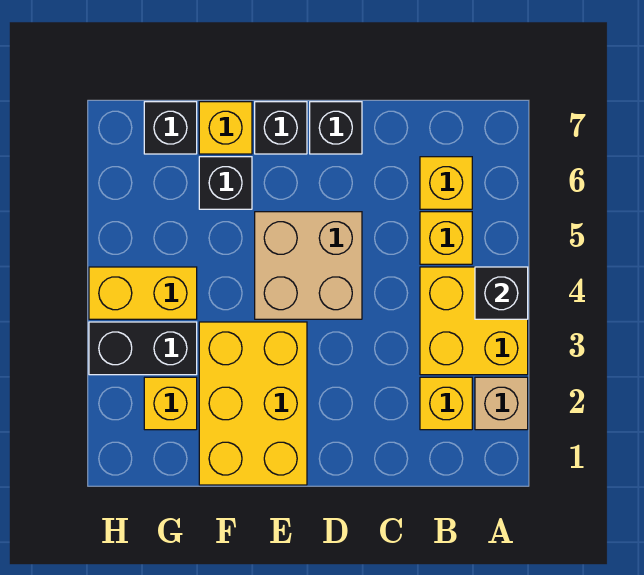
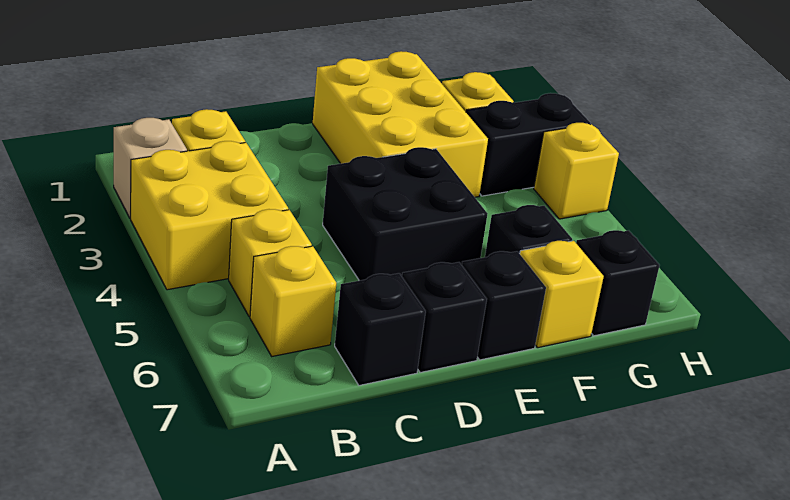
black 1x1 brick [475,267,528,319] -> black 1x1 brick moved to [335,273,426,385]
tan 2x2 brick [255,212,362,319] -> black 2x2 brick [323,147,487,281]
yellow 1x2 brick [89,267,197,319] -> yellow 1x1 brick [534,123,619,219]

